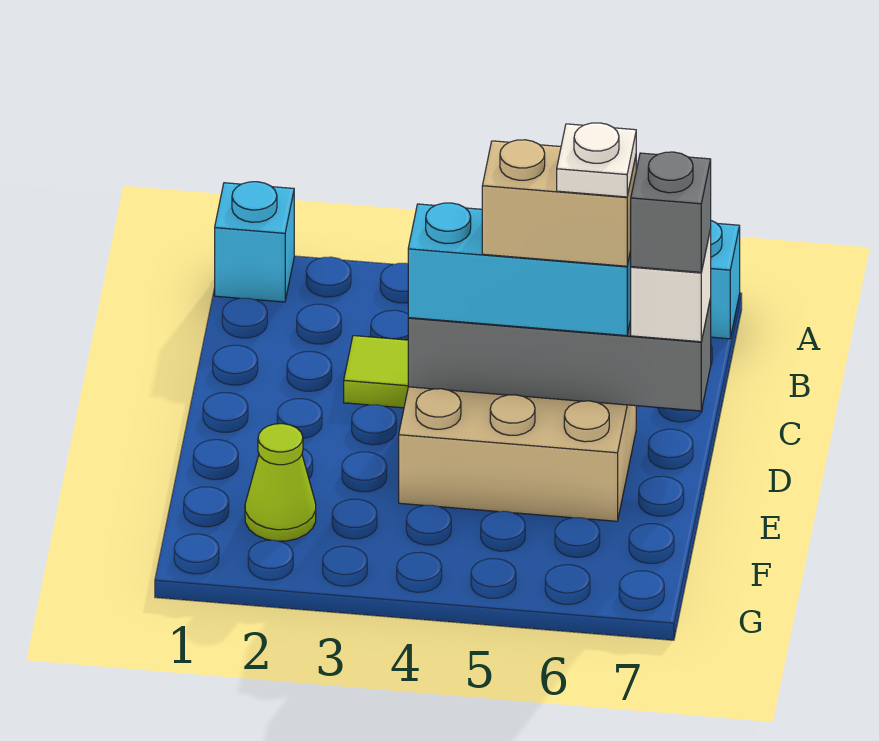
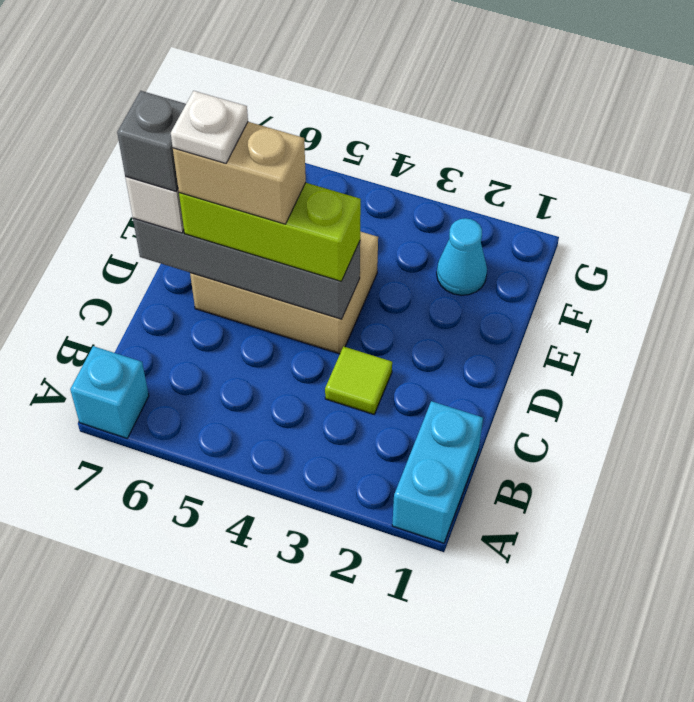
cyan 1x1 brick [215,182,294,302] -> cyan 1x2 brick [392,401,483,543]
cyan 1x3 brick [408,203,631,336] -> lime 1x3 brick [179,183,361,281]
lime 1x1 cone [245,424,316,541] -> cyan 1x1 cone [437,218,487,295]

